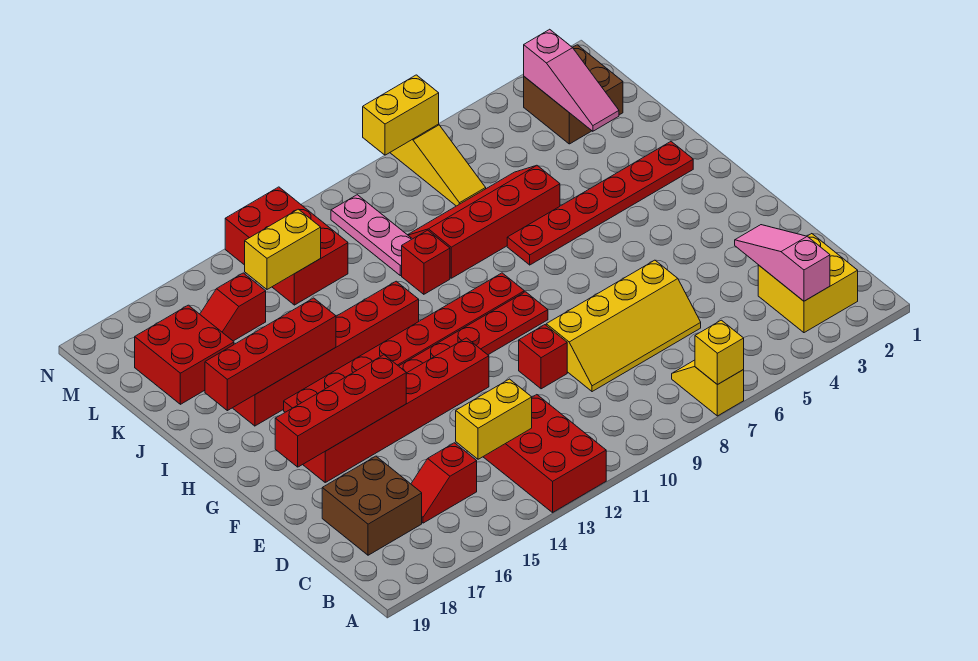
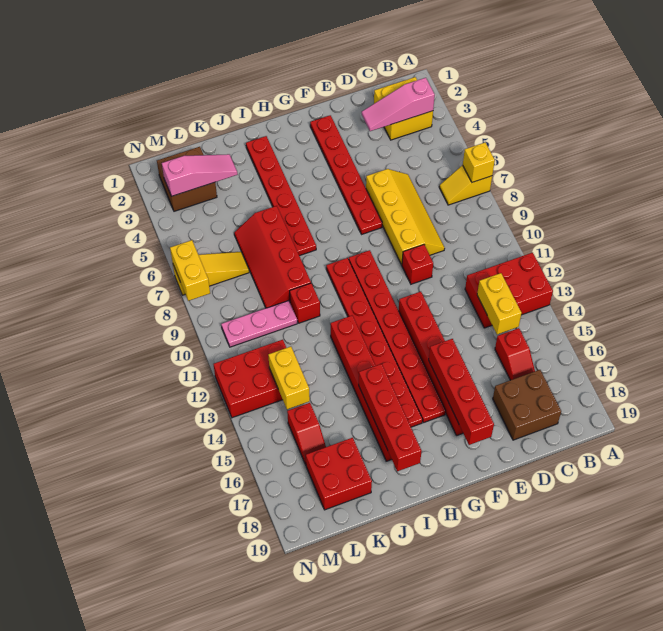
none -> red 1x6 plate [310,115,382,234]

